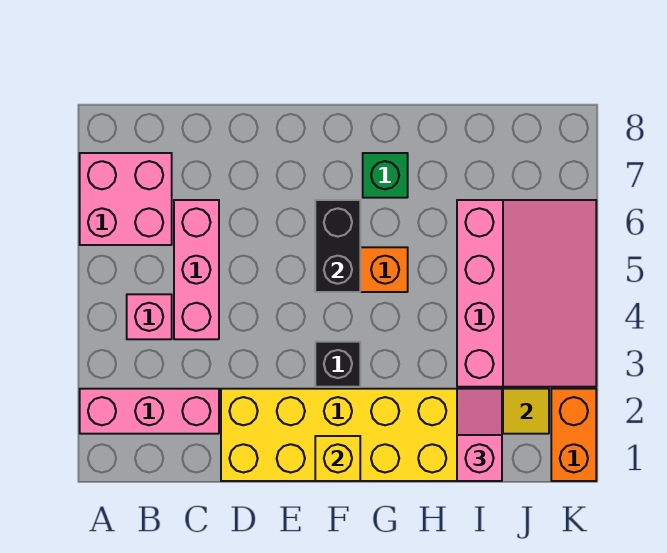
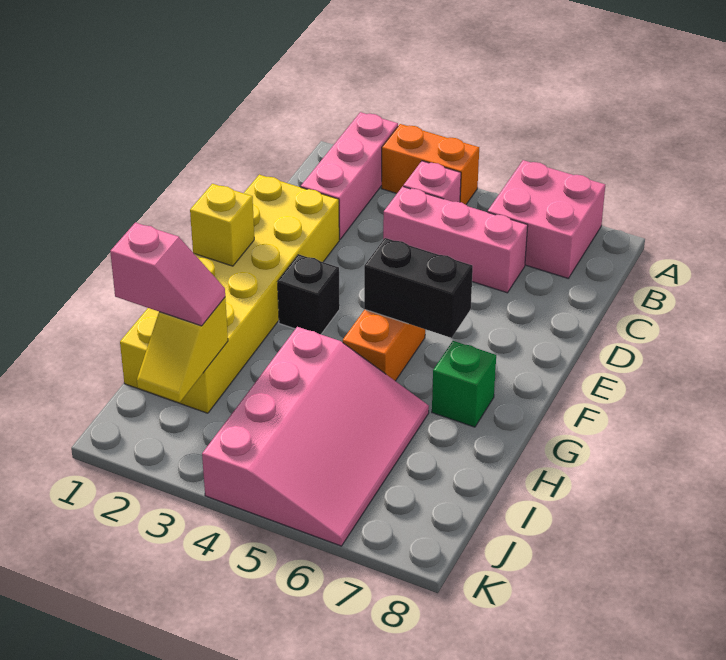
pink 3x4 slope [457,200,596,387] -> pink 3x4 slope turned to [202,327,429,546]
orange 1x2 brick [551,389,596,481] -> orange 1x2 brick moved to [381,124,479,205]

